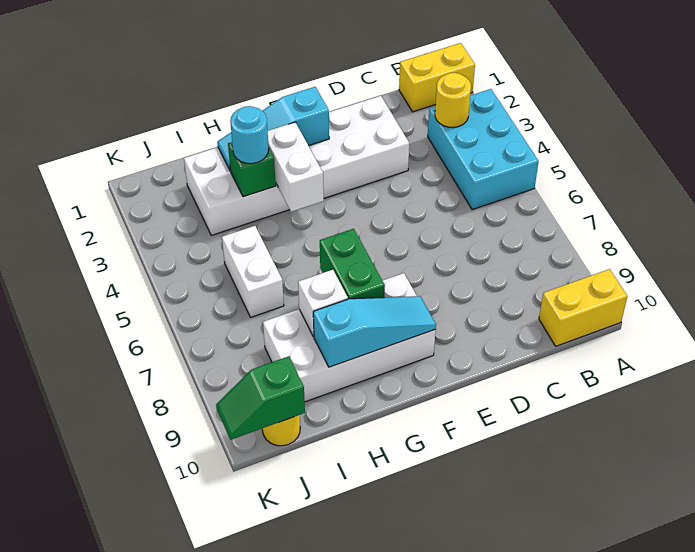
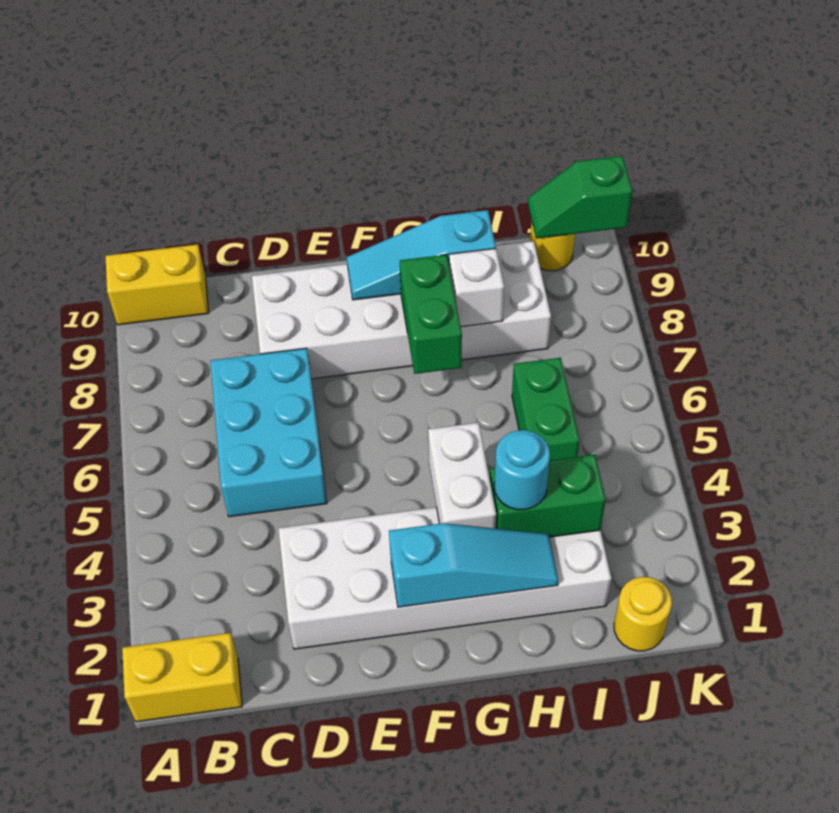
cyan 2x3 brick [428,89,539,210] -> cyan 2x3 brick moved to [210,348,327,517]
yellow 1x1 round brick [435,73,471,128] -> yellow 1x1 round brick moved to [614,577,672,651]
white 2x4 brick [263,273,436,402] -> white 2x6 brick [252,241,551,379]
green 1x1 brick [228,142,276,197] -> green 1x2 brick [490,454,606,537]
white 1x2 brick [222,226,284,317] -> green 1x2 brick [512,358,580,460]
green 1x2 slope [216,356,305,440] -> green 1x2 slope turned to [528,156,632,239]

